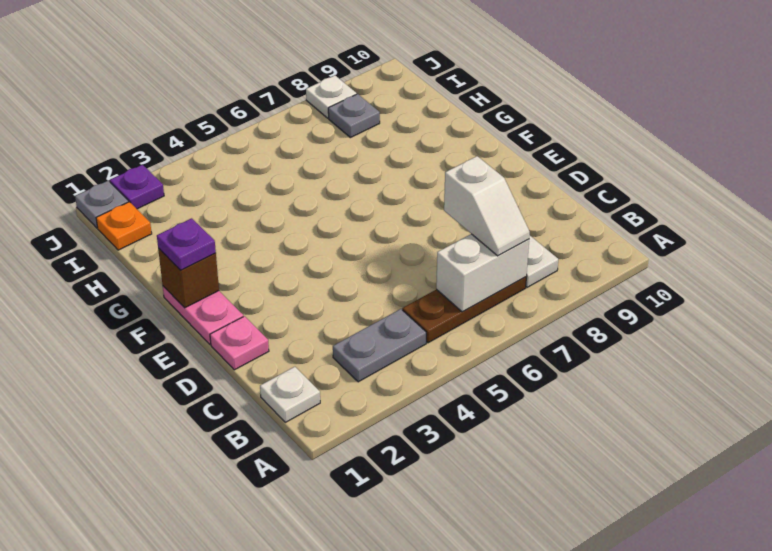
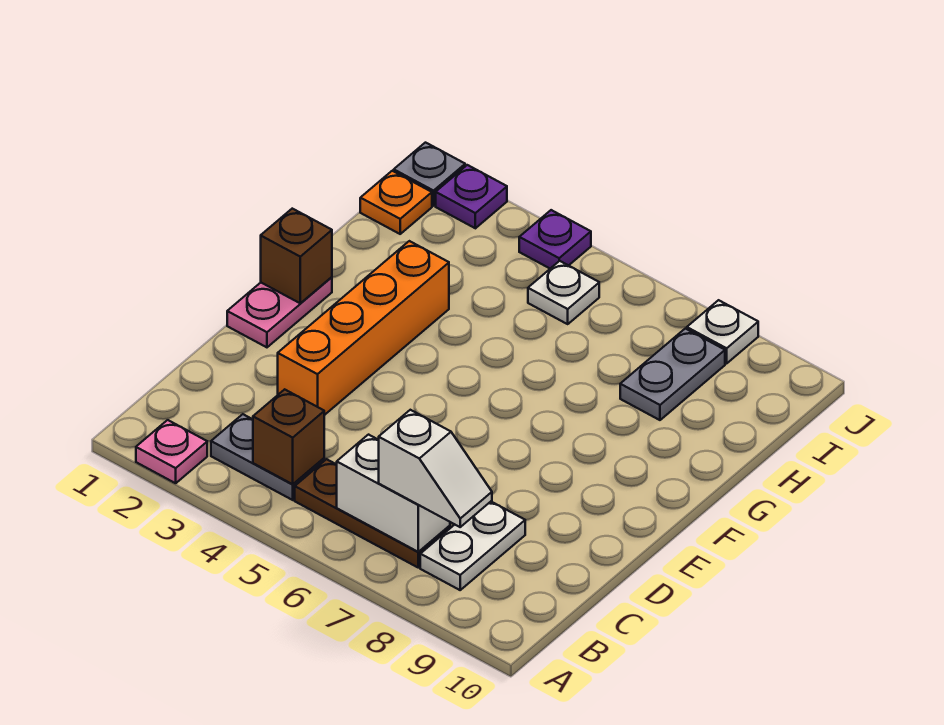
white 1x1 plate [260,367,320,422] -> white 1x1 plate moved to [528,261,599,324]
none -> brown 1x1 brick [253,389,324,484]
white 1x2 slope [444,156,530,256] -> white 1x2 slope turned to [379,410,492,527]
pink 1x1 plate [210,316,269,370] -> pink 1x1 plate moved to [136,420,207,483]
none -> orange 1x4 brick [278,241,449,415]
purple 1x1 plate [157,218,216,270] -> purple 1x1 plate moved to [519,210,591,269]
grey 1x1 plate [328,94,380,138] -> grey 1x2 plate [620,329,725,420]

